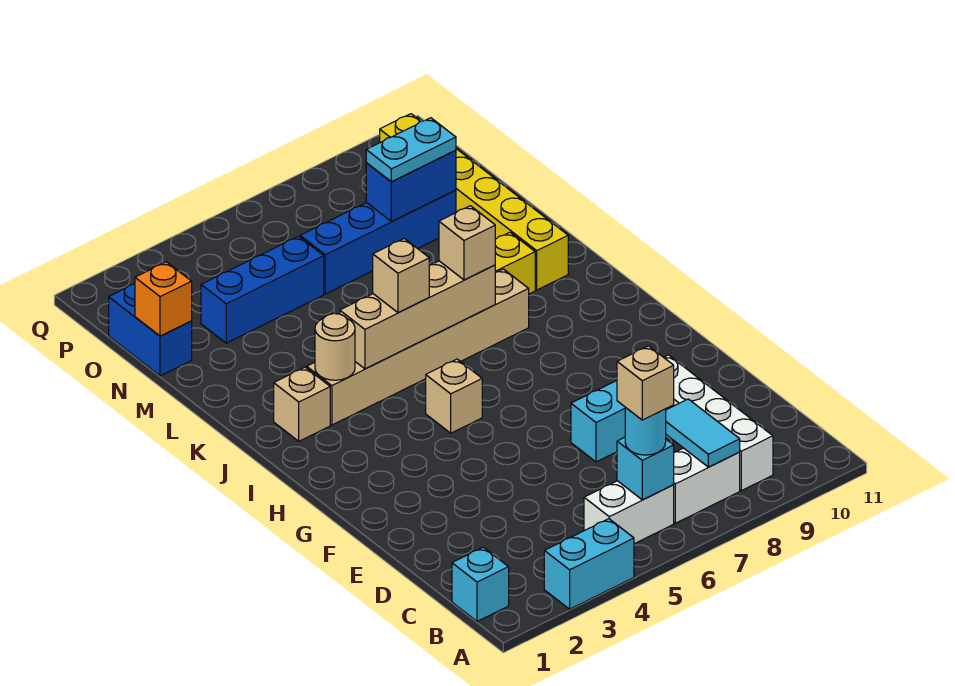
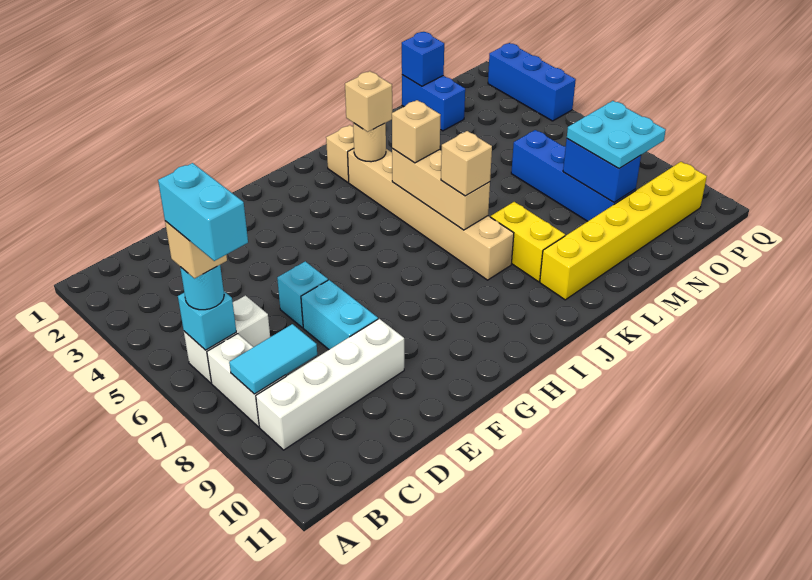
cyan 1x2 brick [544,519,634,609] -> cyan 1x2 brick moved to [158,163,248,261]
cyan 1x1 brick [452,547,509,621] -> cyan 1x1 brick moved to [277,261,328,328]
white 1x2 brick [584,481,674,544] -> white 1x2 brick turned to [184,296,270,383]
tan 1x1 brick [426,359,482,433] -> tan 1x1 brick moved to [345,71,392,132]
tan 1x4 brick [340,261,495,369] -> tan 1x3 brick [392,149,490,230]
blue 1x2 brick [109,284,192,376] -> blue 1x2 brick turned to [402,75,465,131]
orange 1x1 brick [135,262,192,336] -> blue 1x1 brick [402,32,444,86]
blue 1x3 brick [201,236,324,343] -> blue 1x3 brick moved to [488,43,576,121]
cyan 1x2 plate [366,118,456,182] -> cyan 2x2 plate [567,101,666,169]

